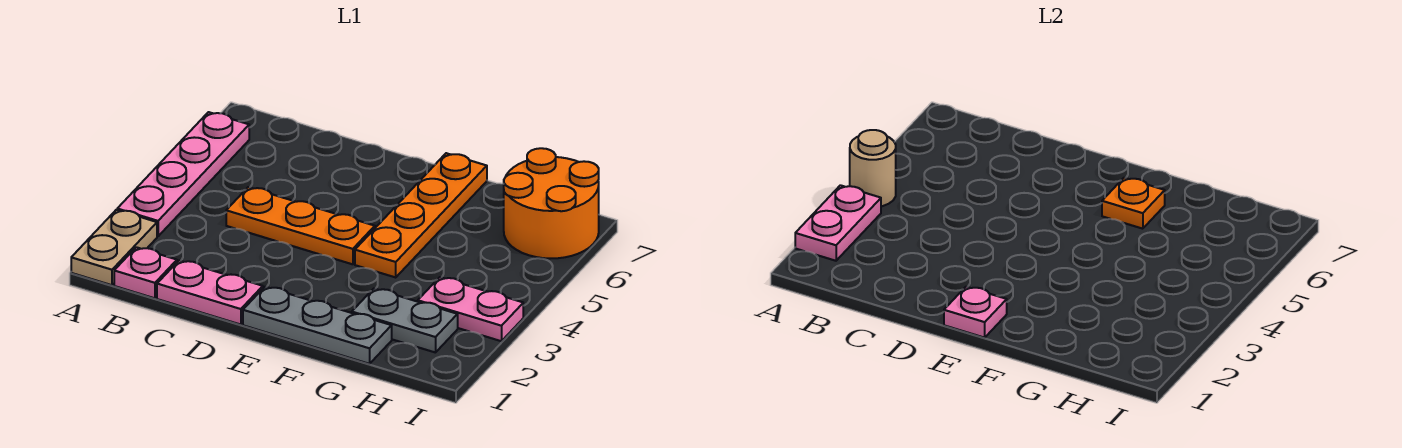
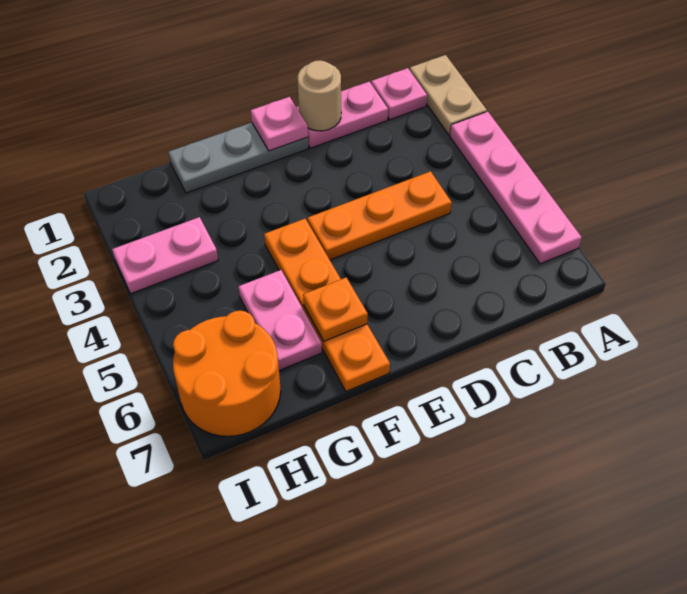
pink 1x2 plate [795,185,881,261] -> pink 1x2 plate moved to [238,270,322,370]
tan 1x1 round brick [850,130,896,206] -> tan 1x1 round brick moved to [298,60,341,131]
grey 1x2 plate [352,289,458,353] -> none

